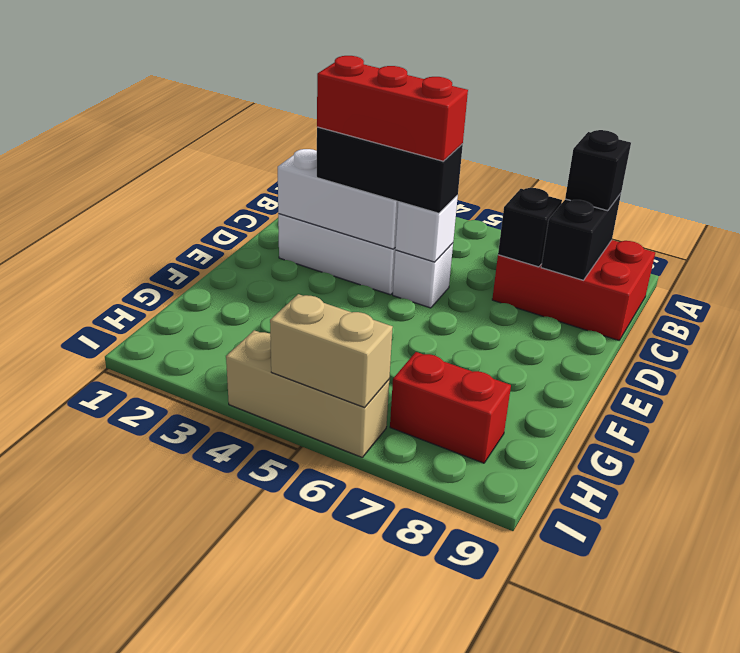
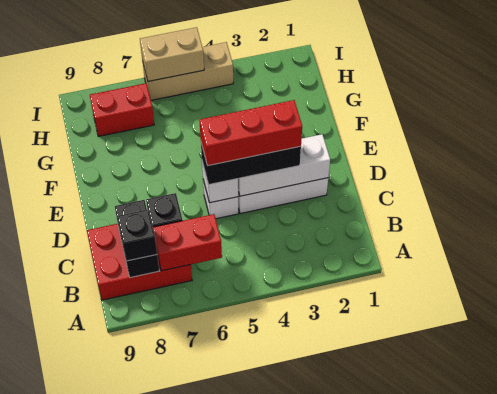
none -> red 1x2 brick [153,214,222,271]

